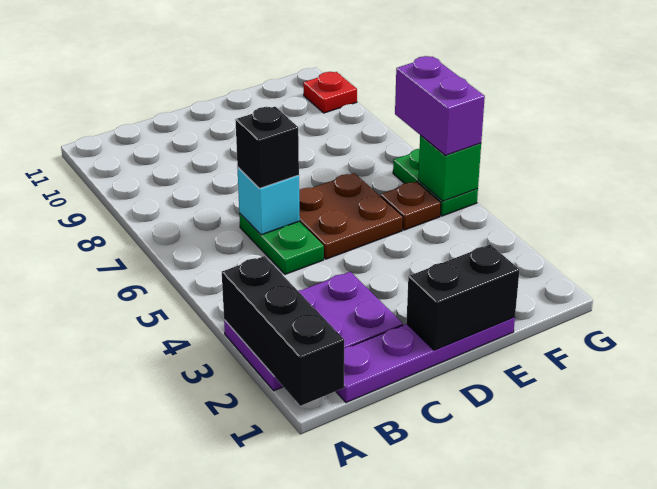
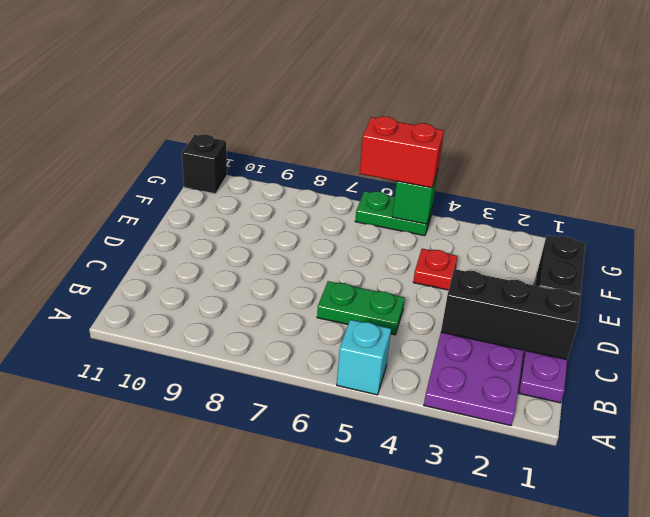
black 1x3 brick [222,256,344,406] -> black 1x3 brick moved to [441,269,581,360]
cyan 1x1 brick [237,167,300,235] -> cyan 1x1 brick moved to [337,320,391,395]
black 1x1 brick [235,107,299,188] -> black 1x1 brick moved to [182,134,227,194]
brown 2x2 plate [299,173,403,259] -> none
brown 1x1 plate [381,182,441,230] -> none
purple 1x2 brick [395,56,485,155] -> red 1x2 brick [360,116,444,188]
red 1x1 plate [303,72,357,113] -> red 1x1 plate moved to [413,249,458,290]

